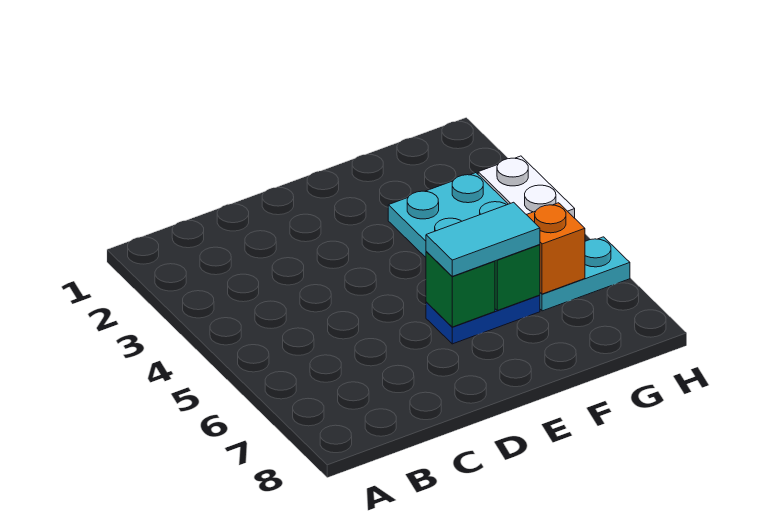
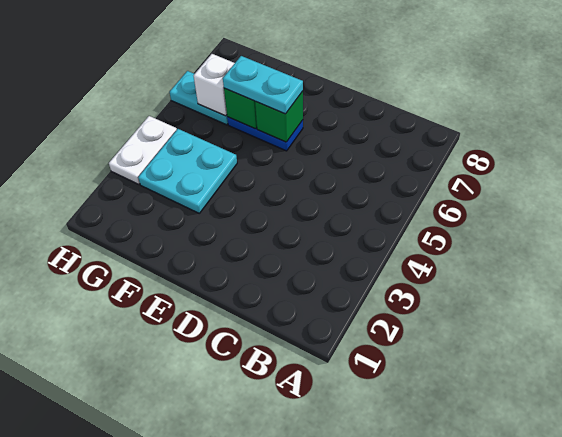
cyan 1x2 tile [426,202,540,276] -> cyan 1x2 plate [223,56,303,114]
orange 1x1 brick [527,203,585,294] -> white 1x1 brick [193,54,235,116]

